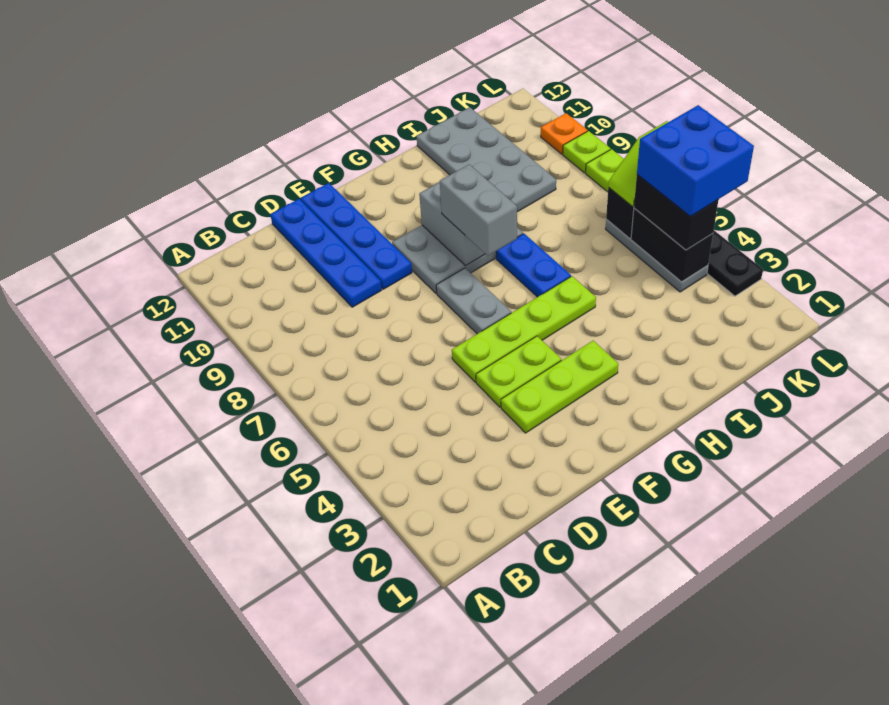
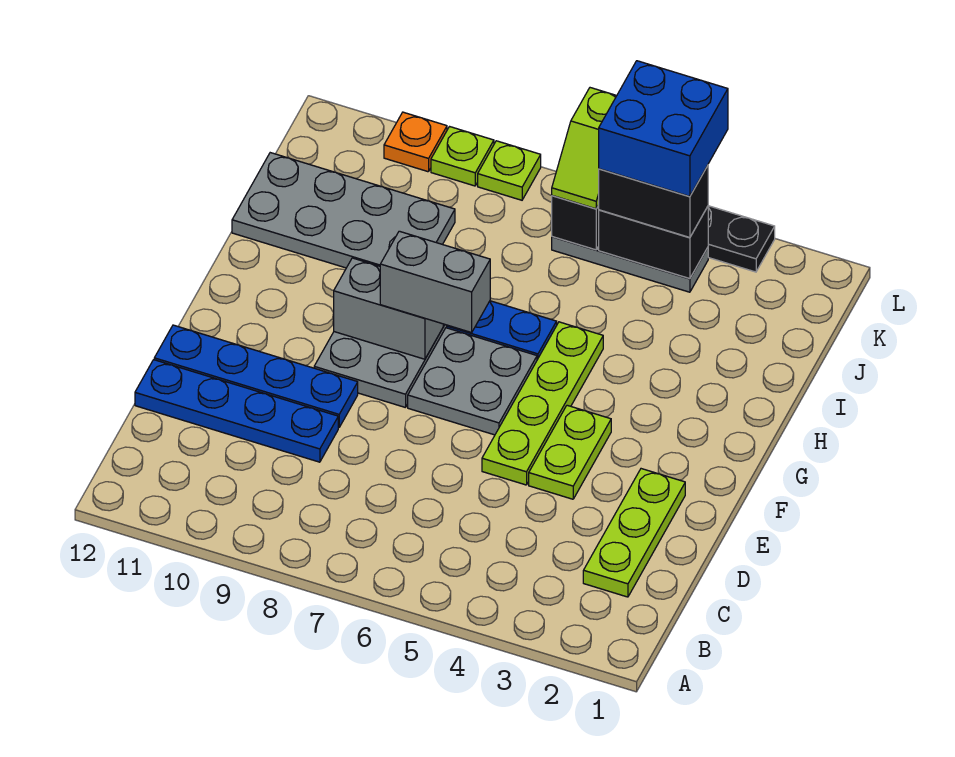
lime 1x3 plate [501,341,618,433] -> lime 1x3 plate moved to [583,469,685,597]
grey 1x2 plate [436,268,511,334] -> grey 2x2 plate [408,328,537,435]

